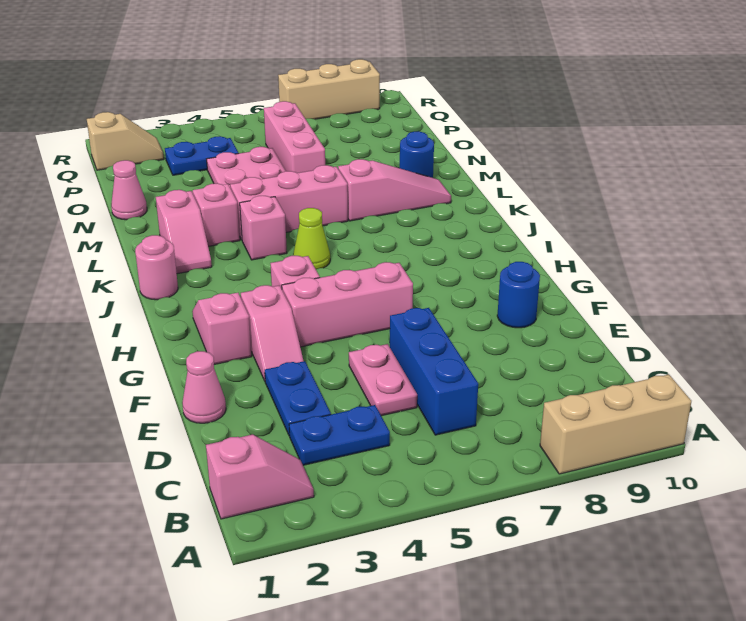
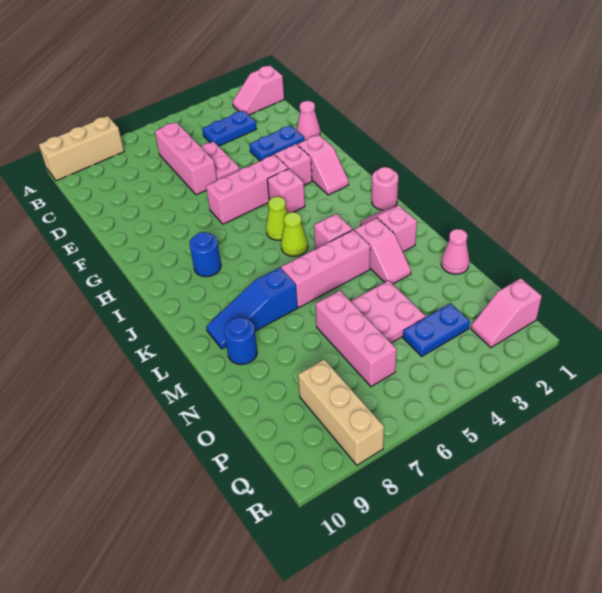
blue 1x3 brick [390,308,478,435] -> pink 1x3 brick [155,122,217,195]
blue 1x2 plate [265,361,331,436] -> blue 1x2 plate turned to [249,125,304,161]
blue 1x1 round brick [497,262,540,328] -> blue 1x1 round brick moved to [190,232,221,277]
none -> lime 1x1 cone [266,197,288,240]
pink 1x3 slope [338,159,451,221] -> blue 1x3 slope [206,268,298,349]
tan 1x2 slope [87,112,164,170] -> pink 1x2 slope [471,278,542,348]
tan 1x3 brick [278,59,380,119] -> tan 1x3 brick turned to [298,359,384,465]

